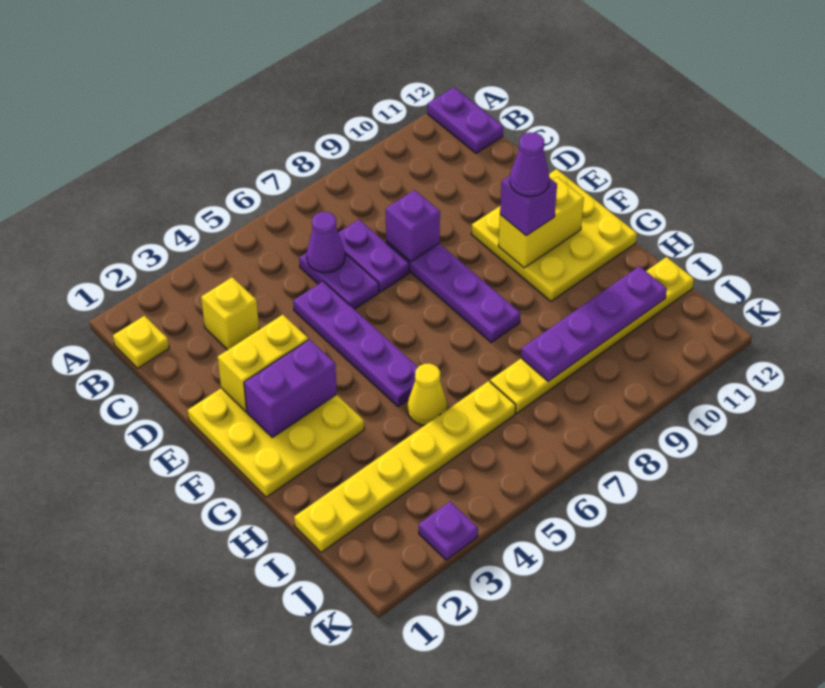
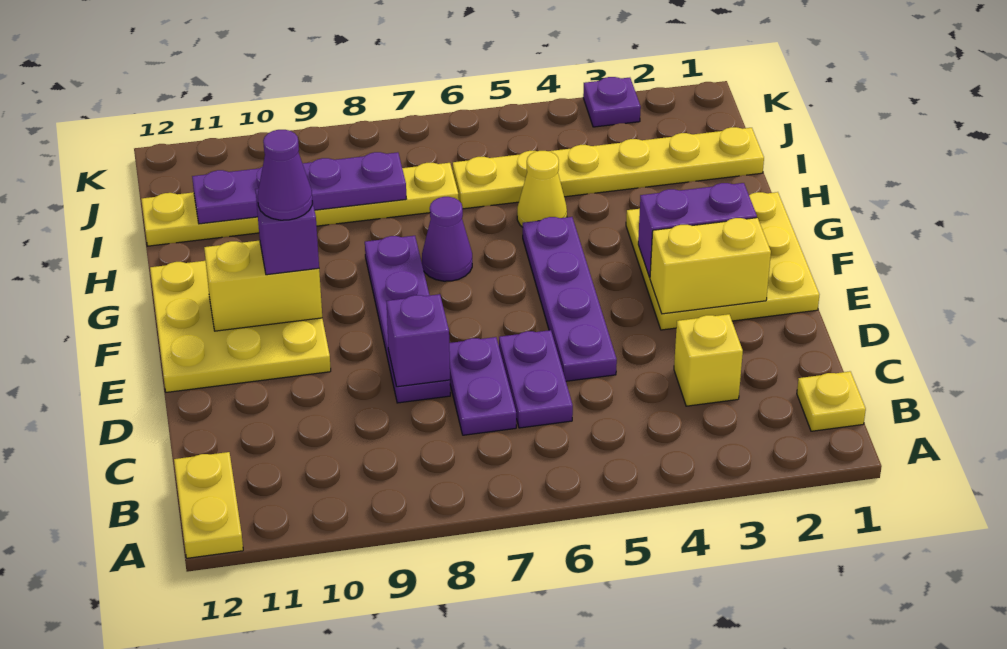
purple 1x2 plate [427,87,503,153] -> yellow 1x2 plate [174,452,243,558]
purple 1x1 cone [307,212,345,273] -> purple 1x1 cone moved to [422,197,472,281]

